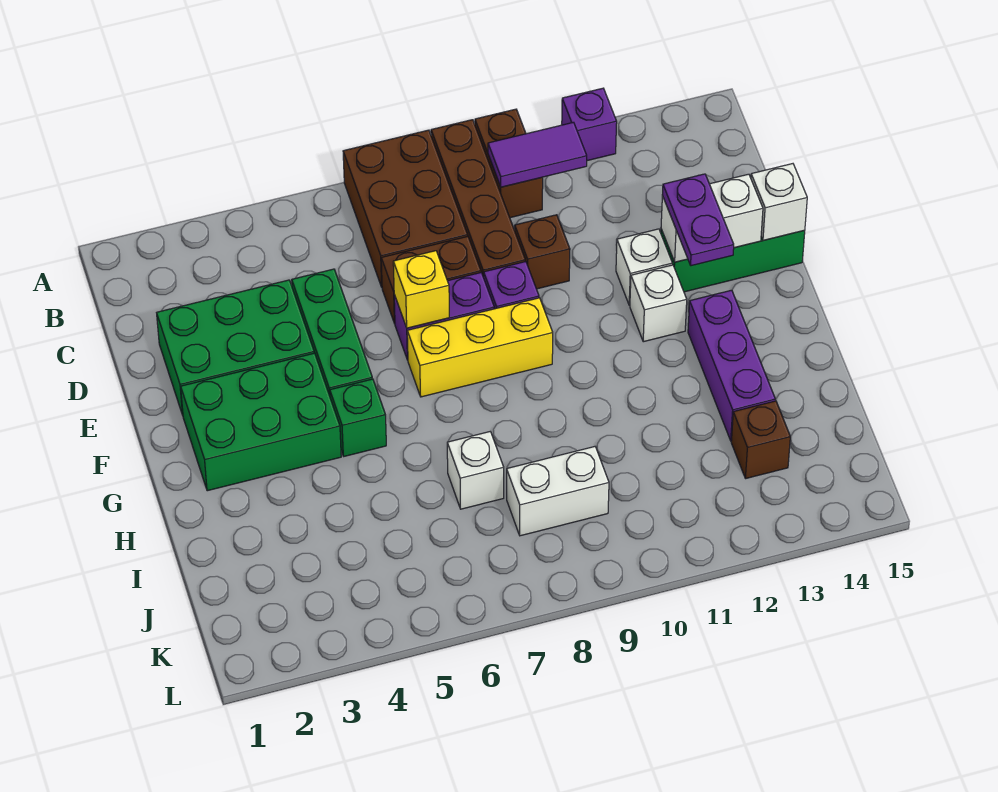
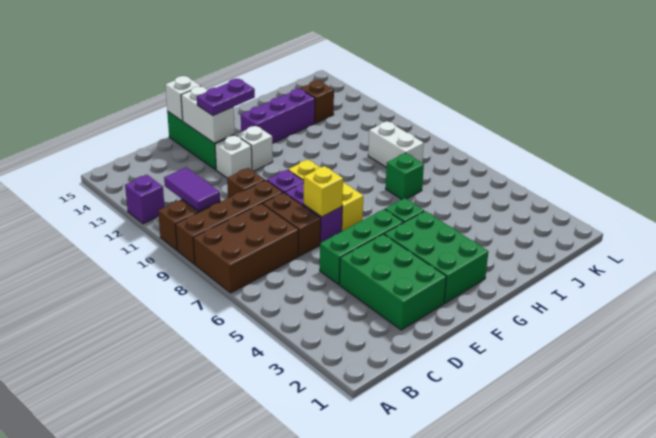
white 1x1 brick [447,432,504,509] -> green 1x1 brick [385,153,424,199]

